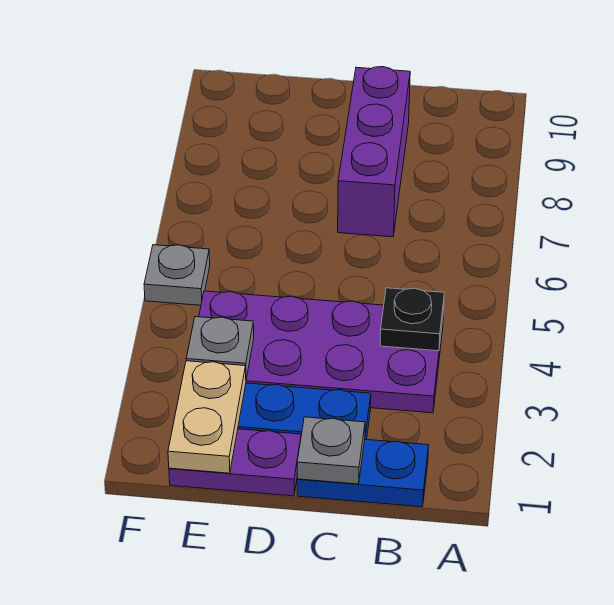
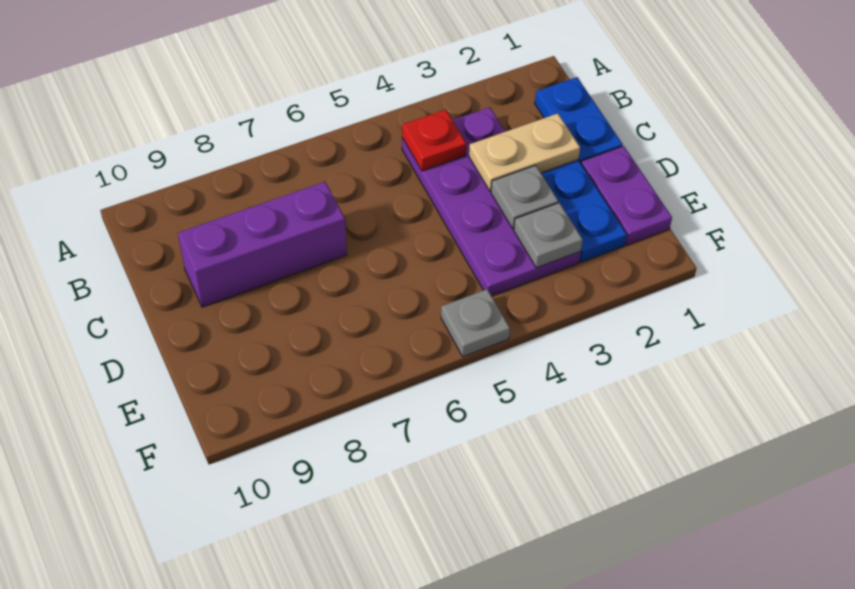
black 1x1 plate [380,288,444,351] -> red 1x1 plate [402,110,466,171]
grey 1x1 plate [297,417,365,484] -> grey 1x1 plate moved to [491,165,558,229]
tan 1x2 plate [168,361,246,473] -> tan 1x2 plate moved to [469,113,580,191]

